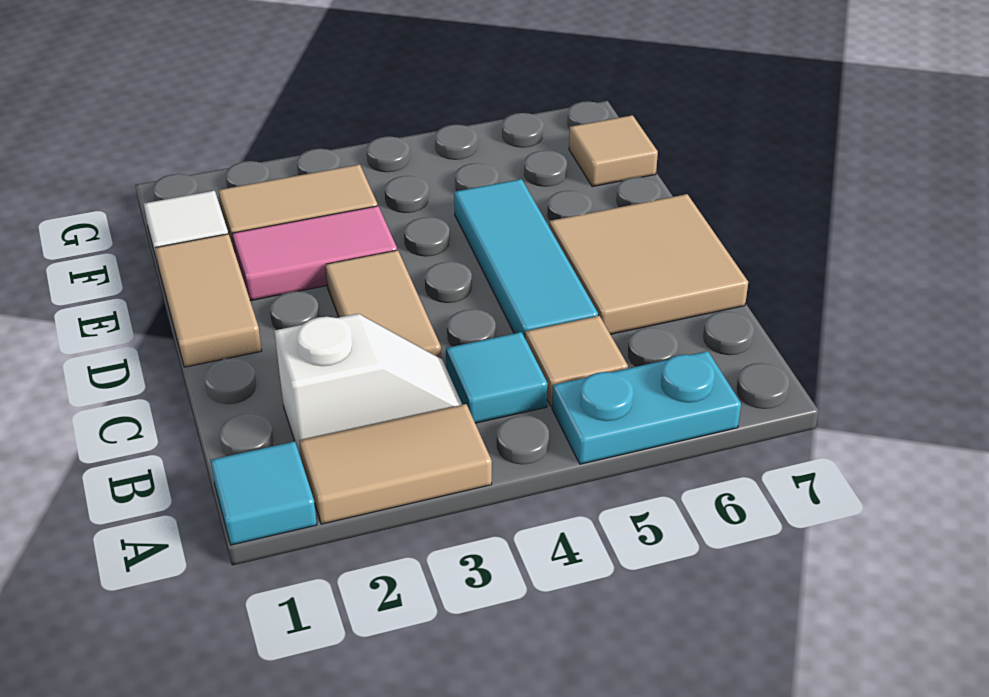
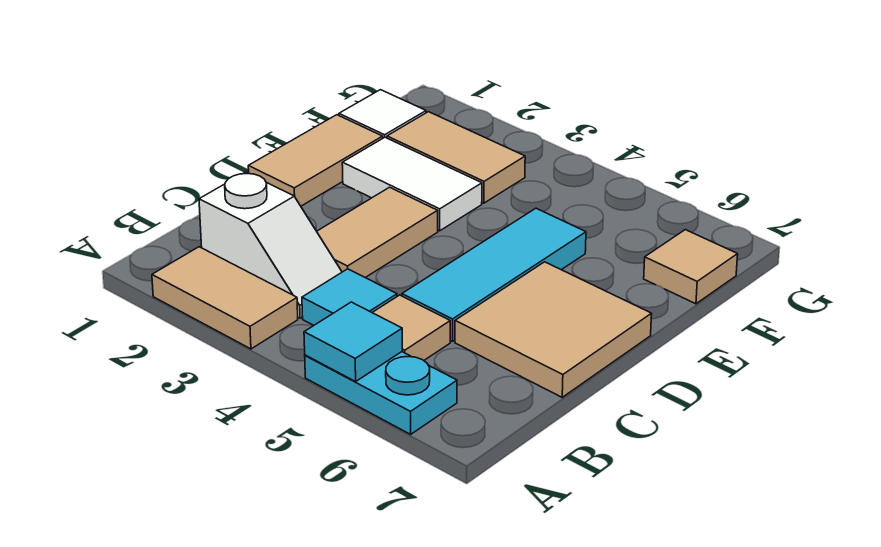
cyan 1x1 tile [211,441,317,545] -> cyan 1x1 tile moved to [304,302,402,381]
pink 1x2 tile [232,206,397,301] -> white 1x2 tile [342,137,482,231]

